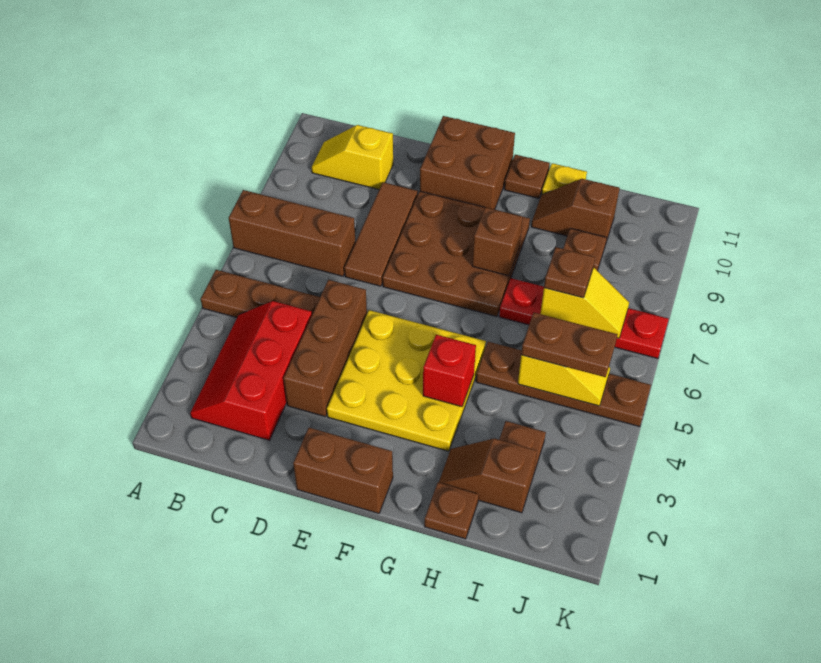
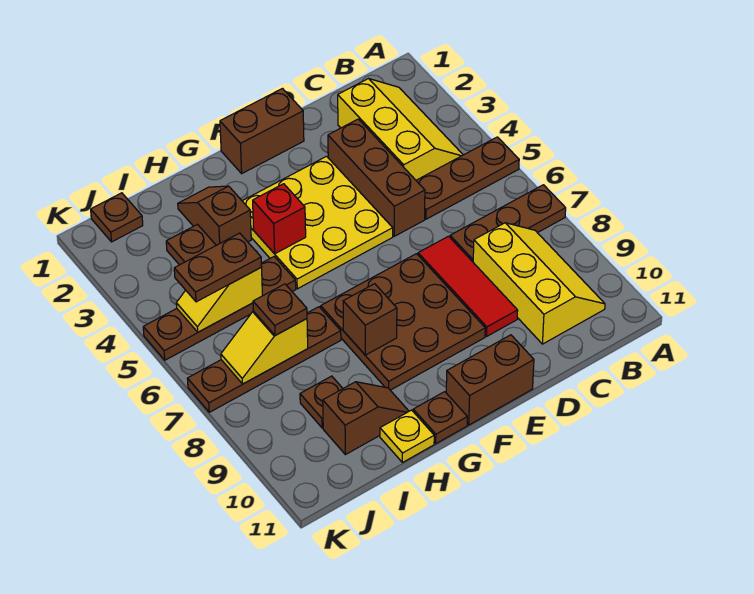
brown 1x3 brick [229,190,356,276] -> brown 1x3 plate [450,185,566,262]
red 2x3 slope [190,301,312,440] -> yellow 2x3 slope [338,79,463,180]
yellow 1x2 slope [311,125,393,189] -> yellow 2x3 slope [473,223,605,344]
brown 1x3 tile [344,182,418,286] -> red 1x3 tile [418,236,518,336]
brown 2x2 brick [420,116,515,210] -> brown 1x2 brick [446,335,534,425]
brown 1x1 plate [424,482,479,539] -> brown 1x1 plate moved to [91,193,143,242]
brown 1x2 slope [439,438,537,513] -> brown 1x2 slope turned to [178,186,251,245]
red 1x4 plate [499,278,669,359] -> brown 1x4 plate [187,307,341,412]

